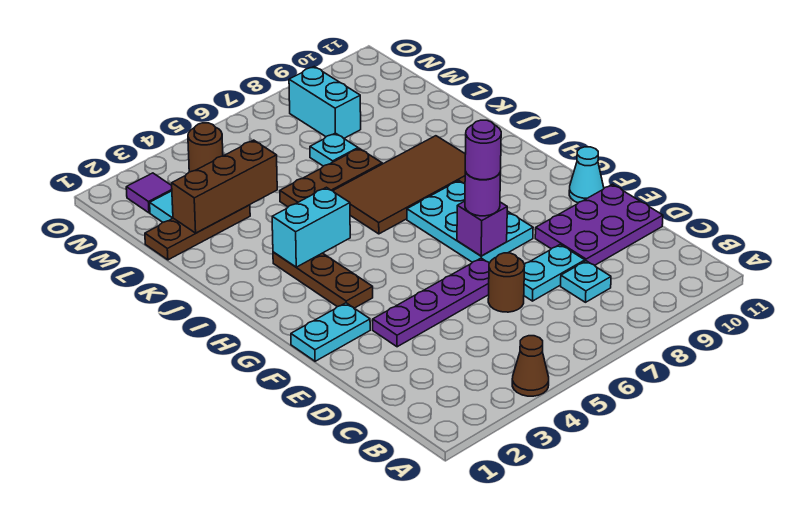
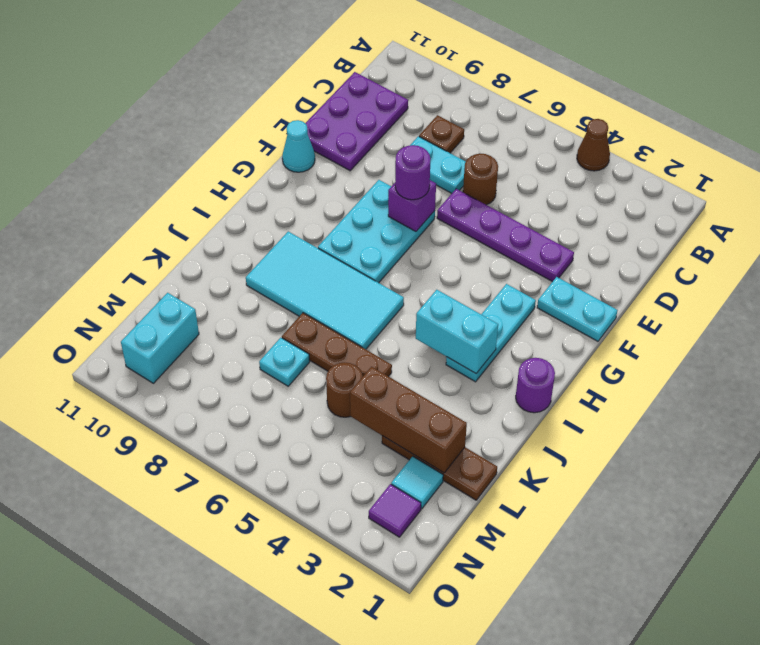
cyan 1x1 plate [561,261,611,302] -> brown 1x1 plate [419,115,464,153]
purple 2x3 plate [535,184,663,265] -> purple 2x3 plate turned to [305,72,408,171]
purple 1x1 round brick [465,120,501,180] -> purple 1x1 round brick moved to [516,358,555,413]
brown 1x3 plate [273,252,373,308] -> cyan 1x3 plate [446,284,536,382]
brown 2x4 tile [333,136,466,234] -> cyan 2x4 tile [246,232,404,349]
cyan 1x2 brick [289,67,361,138] -> cyan 1x2 brick moved to [121,293,199,383]
brown 1x1 round brick [188,123,223,172] -> brown 1x1 round brick moved to [326,362,363,417]

